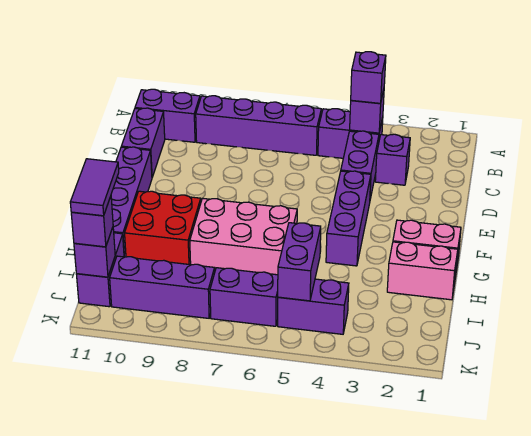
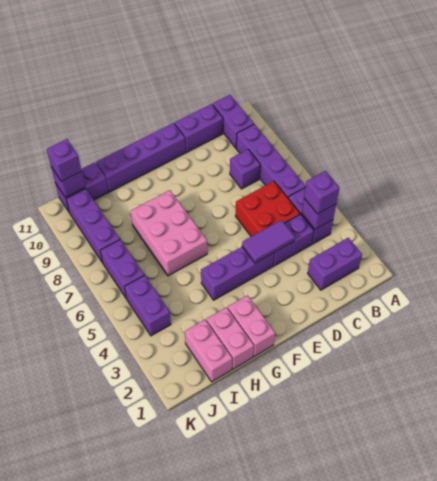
purple 1x1 brick [375,134,410,185] -> purple 1x1 brick moved to [230,149,260,189]
red 2x2 brick [125,191,201,265] -> red 2x2 brick moved to [235,181,300,237]
none -> pink 1x2 brick [185,320,232,382]
purple 1x2 brick [278,223,321,301] -> purple 1x2 brick moved to [308,238,362,290]
purple 1x2 tile [70,159,119,216] -> purple 1x2 tile moved to [242,220,295,263]

